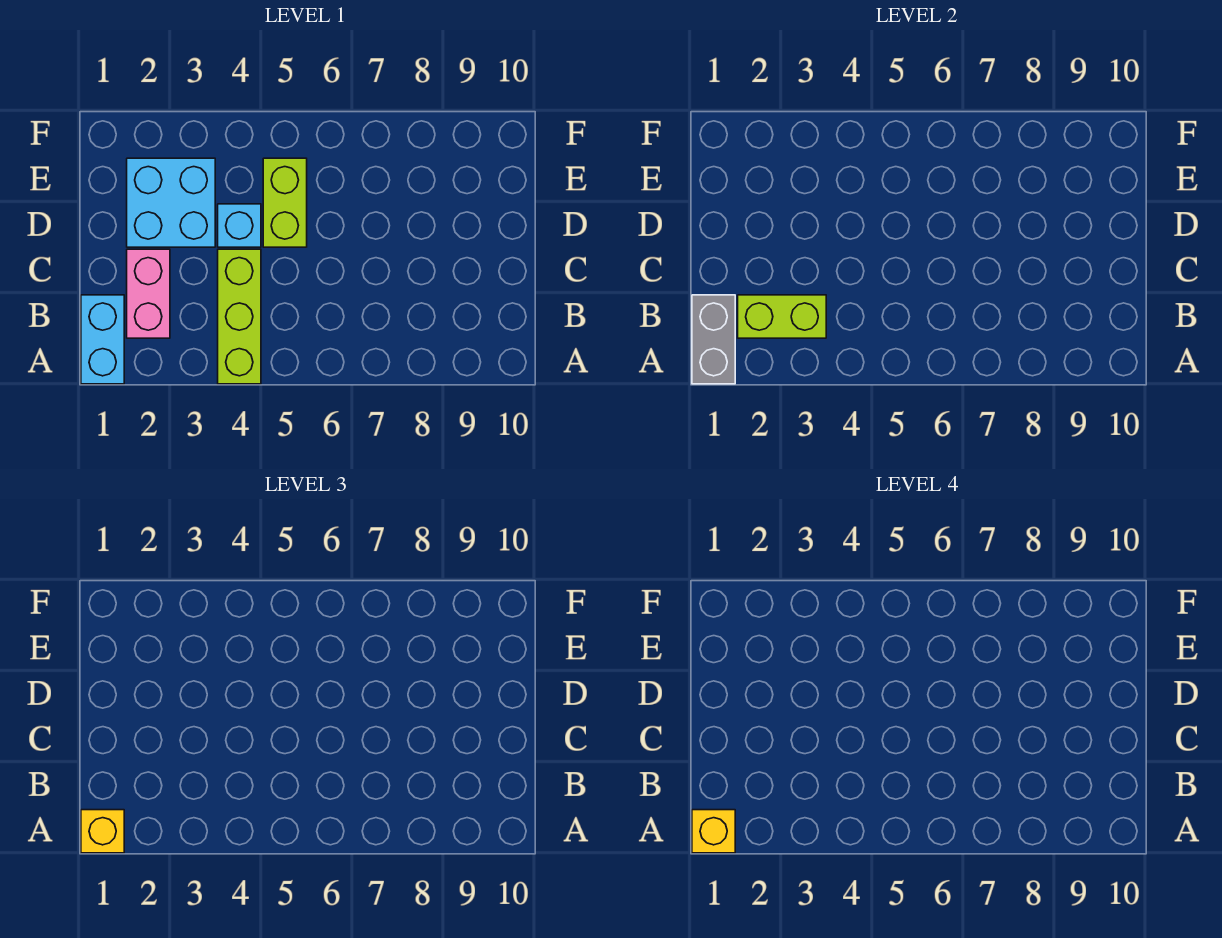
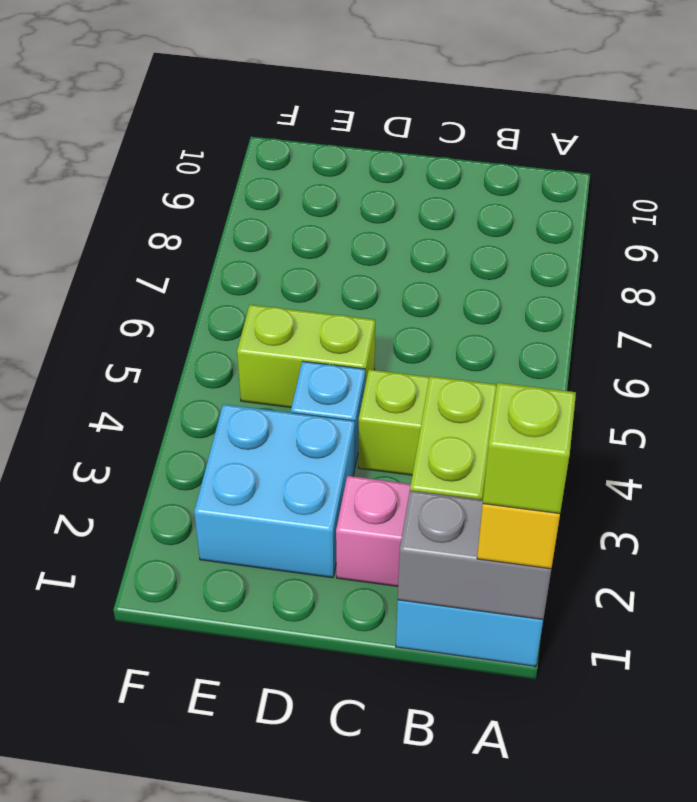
yellow 1x1 brick [692,810,735,853] -> lime 1x1 brick [483,383,576,514]

